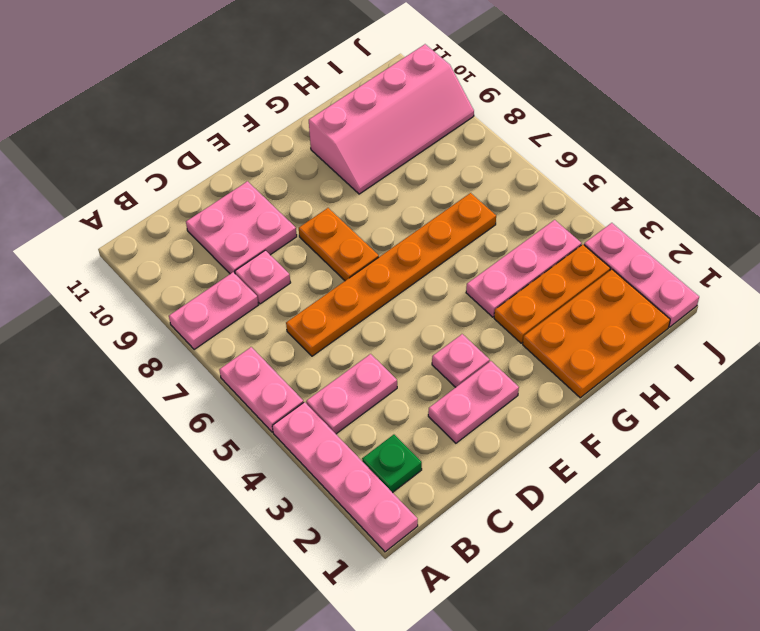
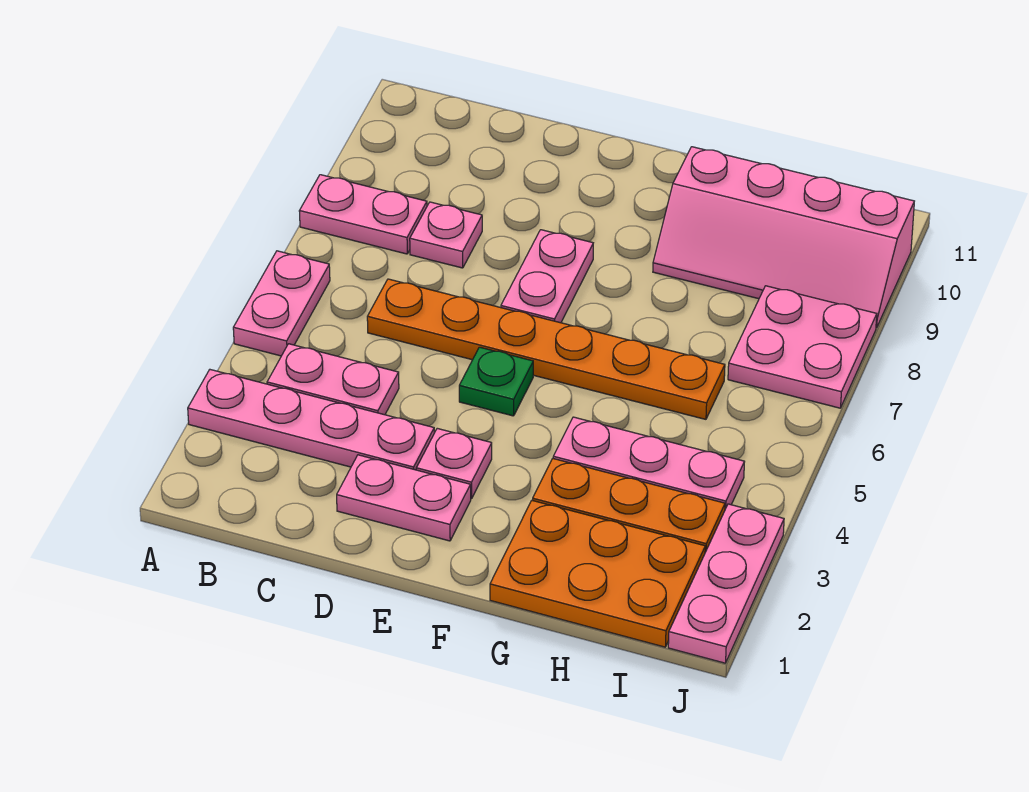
pink 1x4 plate [272,402,418,552] -> pink 1x4 plate turned to [188,370,434,470]
green 1x1 plate [362,435,422,493] -> green 1x1 plate moved to [459,347,533,416]
pink 2x2 plate [186,181,297,274] -> pink 2x2 plate moved to [728,286,877,408]
orange 1x2 plate [299,208,379,281] -> pink 1x2 plate [501,230,593,323]

